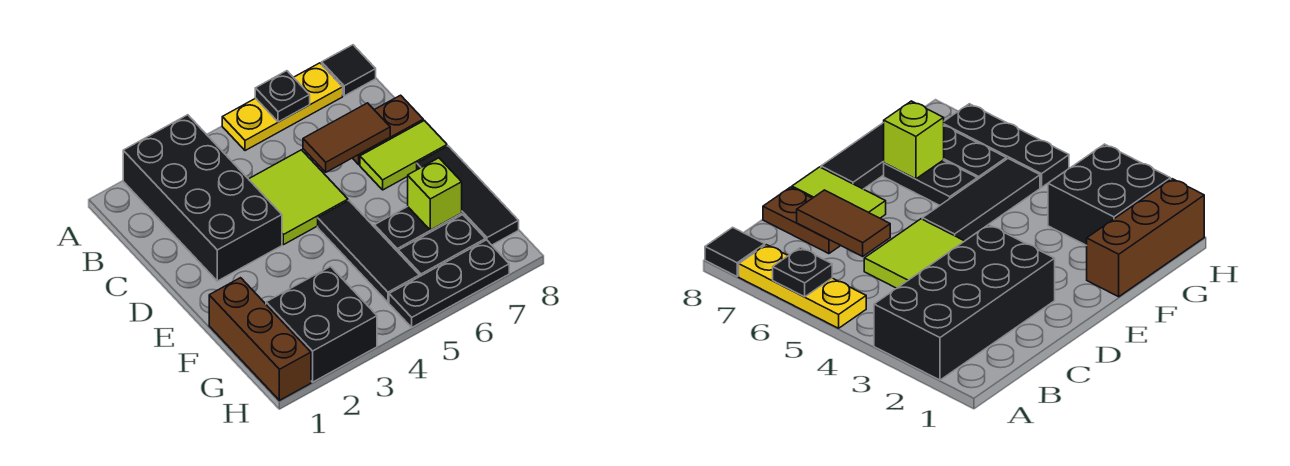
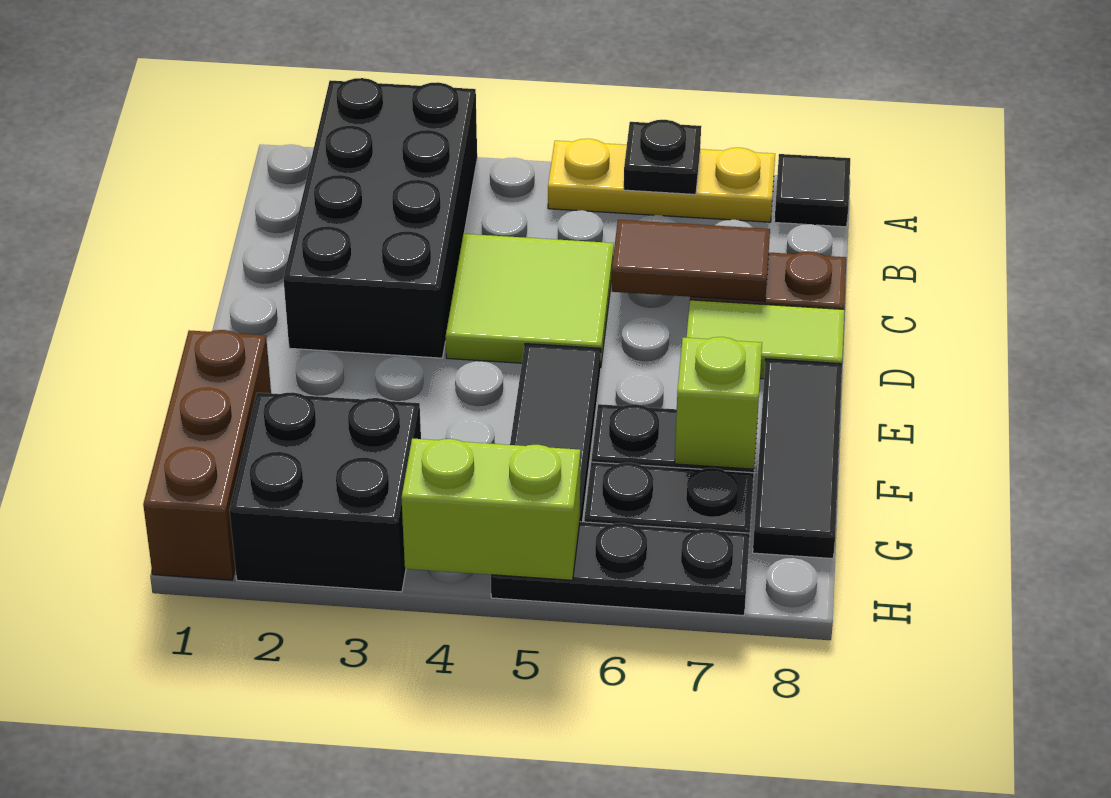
none -> lime 1x2 brick [401,438,580,580]

